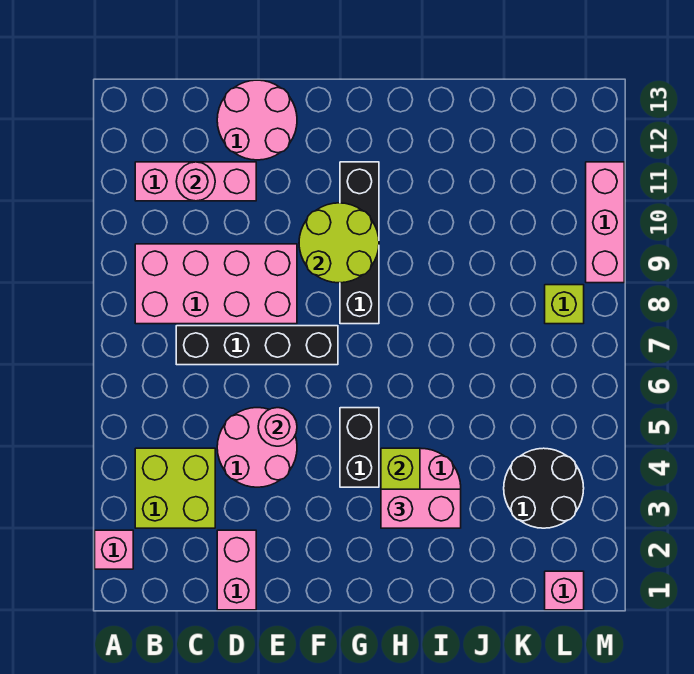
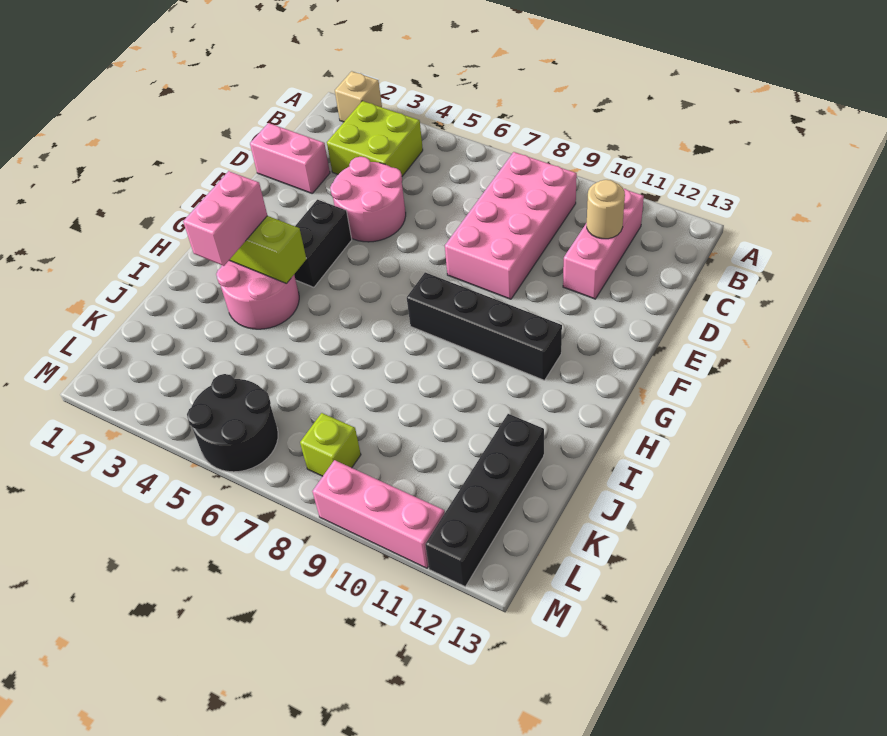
pink 1x1 brick [95,530,133,569] -> tan 1x1 brick [335,71,382,122]
black 1x4 brick [176,326,338,365] -> black 1x4 brick moved to [425,414,544,587]
pink 1x1 round brick [176,162,215,201] -> tan 1x1 round brick [587,180,625,239]
pink 2x2 round brick [217,80,297,160] -> none
pink 1x1 round brick [258,408,297,446] -> none
lime 2x2 round brick [299,203,379,283] -> none
black 1x2 brick [340,408,379,487] -> black 1x2 brick turned to [294,200,352,287]
black 2x2 round brick [504,448,584,528] -> black 2x2 round brick moved to [187,374,278,472]
pink 1x1 brick [545,571,584,610] -> none

